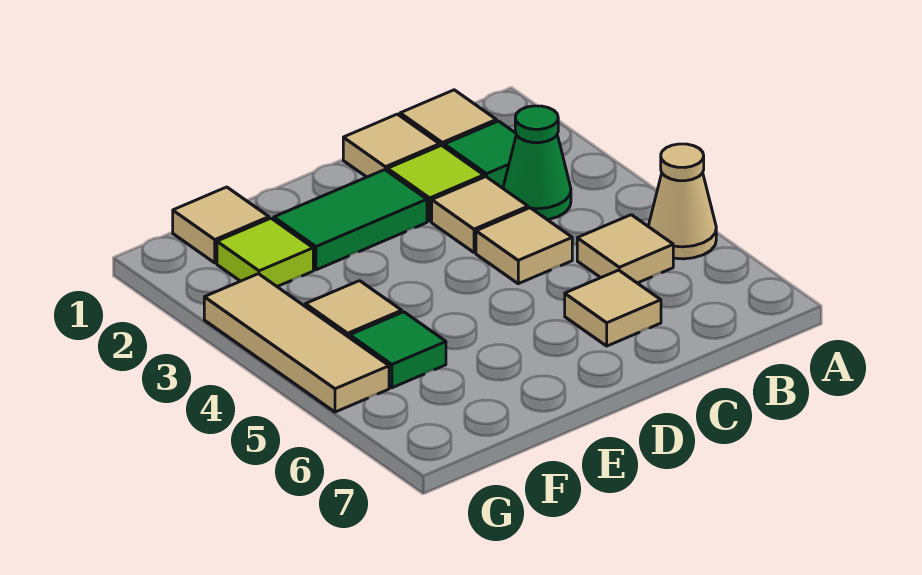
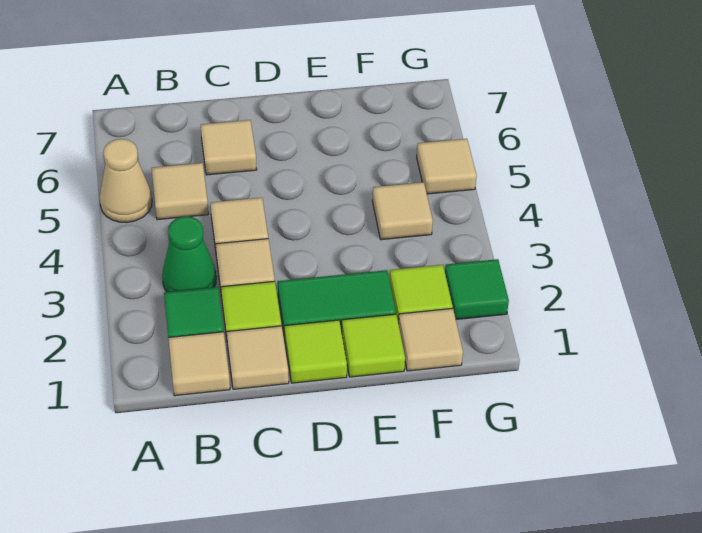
none -> lime 1x1 tile [285,320,347,383]
none -> lime 1x1 tile [341,314,405,377]
green 1x1 tile [350,312,446,388] -> green 1x1 tile moved to [445,259,509,319]
tan 1x3 tile [204,274,389,412] -> tan 1x1 tile [417,139,477,194]

